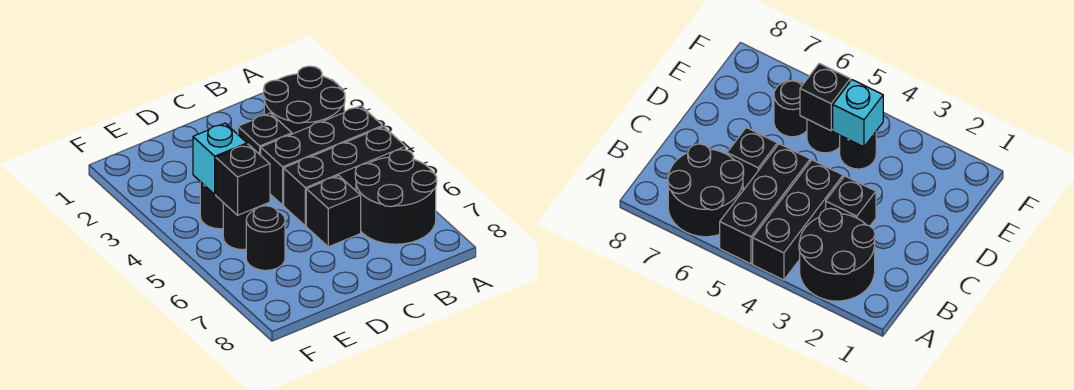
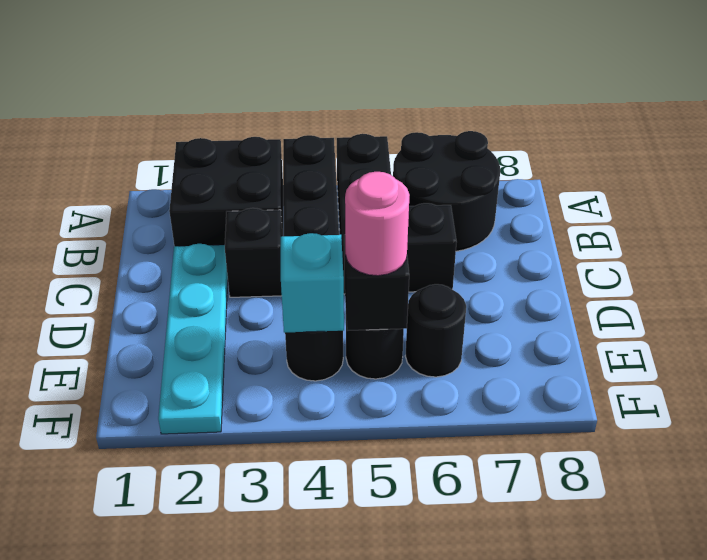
black 2x2 round brick [264,66,345,134] -> black 2x2 brick [169,137,283,246]
none -> cyan 1x4 plate [158,244,228,434]
none -> pink 1x1 round brick [345,172,409,276]

